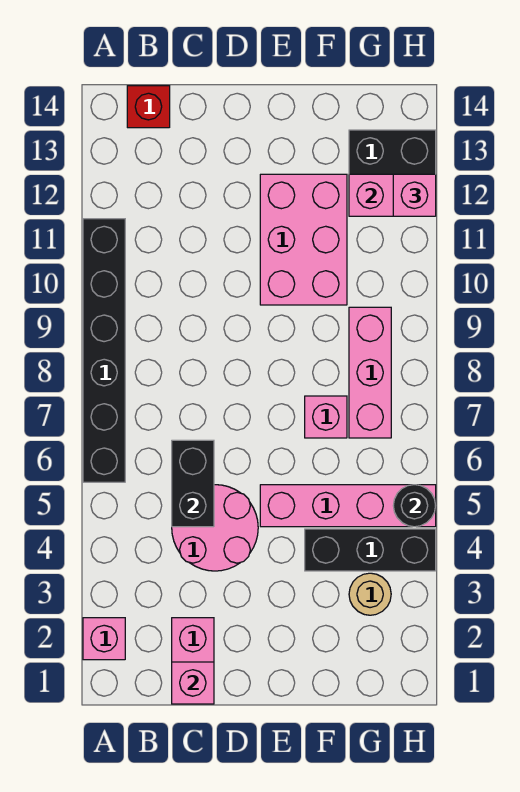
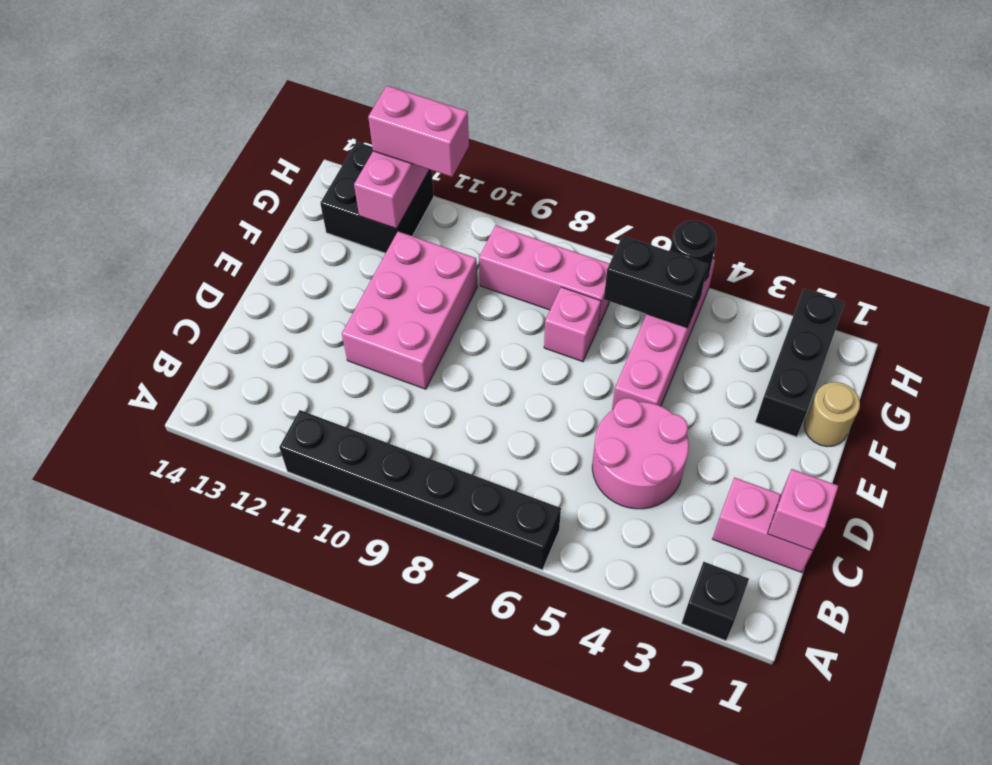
pink 1x1 brick [83,618,125,660] -> black 1x1 brick [682,562,749,641]
red 1x1 brick [127,86,170,128] -> none
black 1x2 brick [172,440,214,527] -> black 1x2 brick moved to [604,236,708,328]
pink 2x3 brick [260,174,347,305] -> pink 2x3 brick turned to [342,232,477,389]
black 1x3 brick [305,529,436,571] -> black 1x3 brick moved to [755,289,845,437]
tan 1x1 round brick [349,573,391,615] -> tan 1x1 round brick moved to [804,382,860,447]
pink 1x1 brick [393,174,436,216] -> pink 1x2 brick [368,86,469,177]

